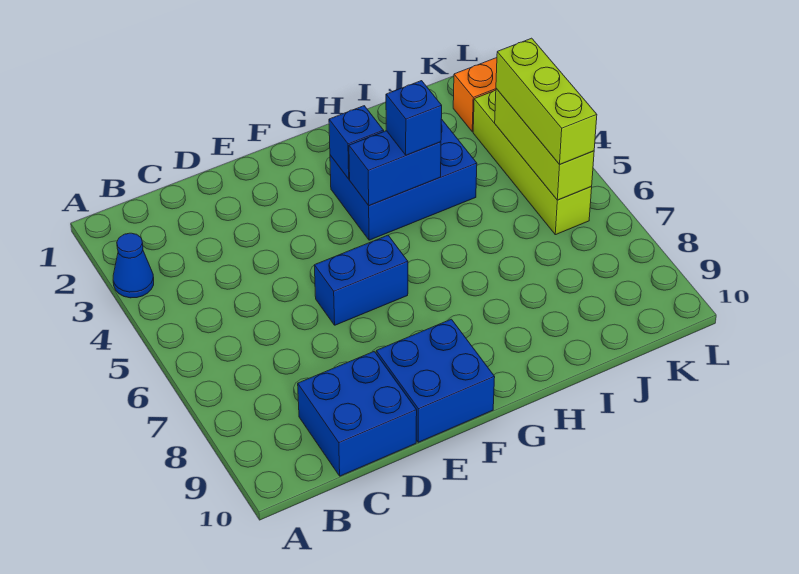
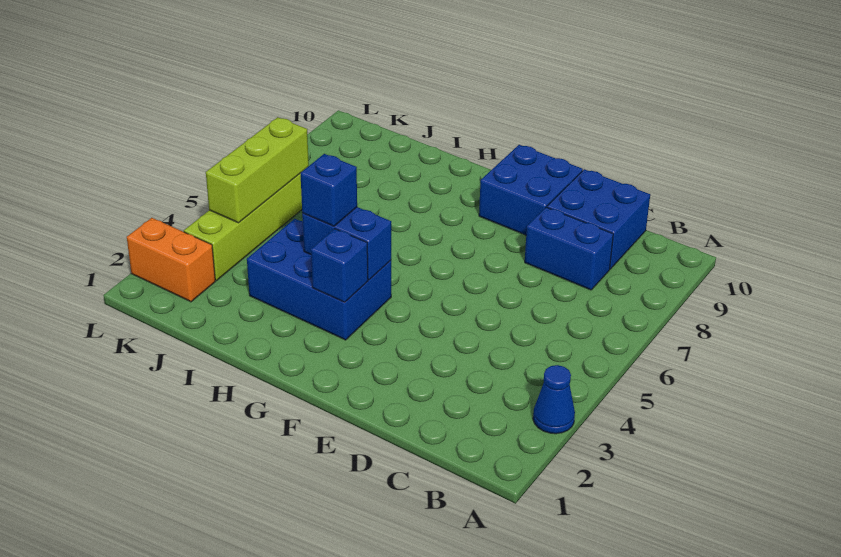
blue 1x2 brick [314,235,408,325] -> blue 1x2 brick moved to [525,207,613,290]
lime 1x3 brick [496,38,597,164] -> none

